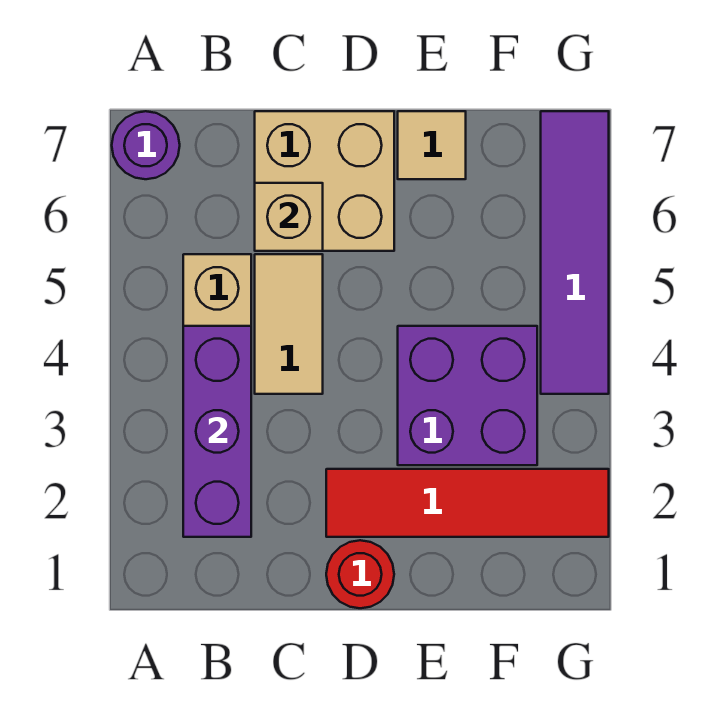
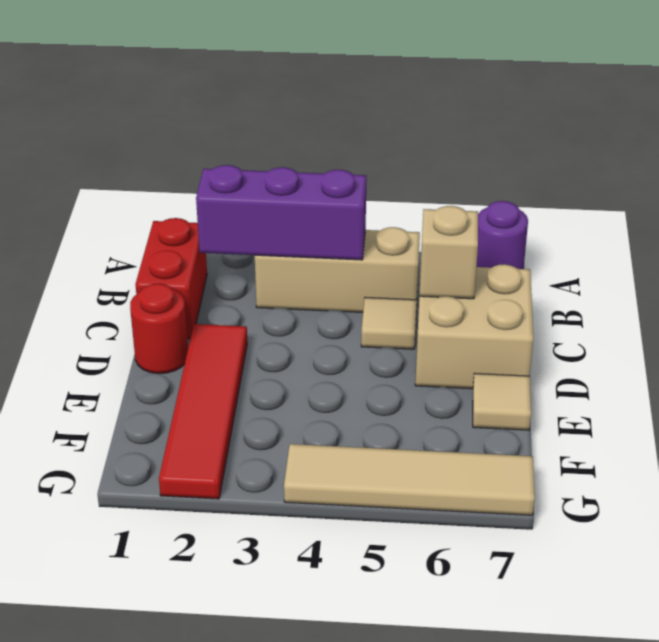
none -> red 1x2 brick [135,218,207,339]
tan 1x2 tile [255,254,323,394] -> tan 1x1 tile [361,297,417,349]
purple 2x2 brick [398,326,537,465] -> none
purple 1x4 tile [541,111,609,394] -> tan 1x4 tile [284,444,535,515]

